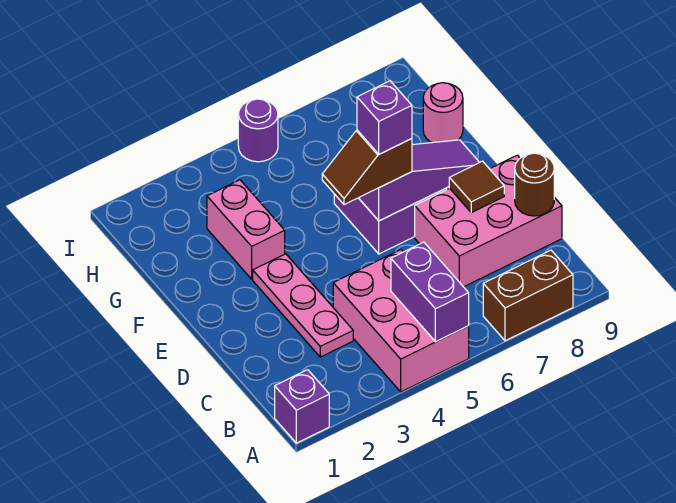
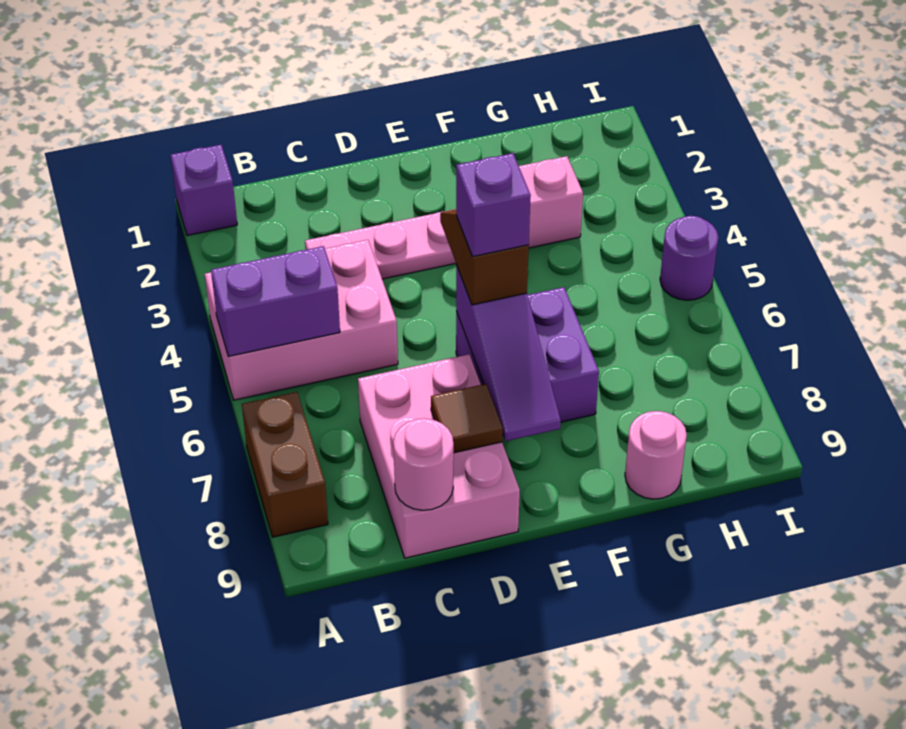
brown 1x1 round brick [515,153,554,216] -> pink 1x1 round brick [393,418,454,510]

